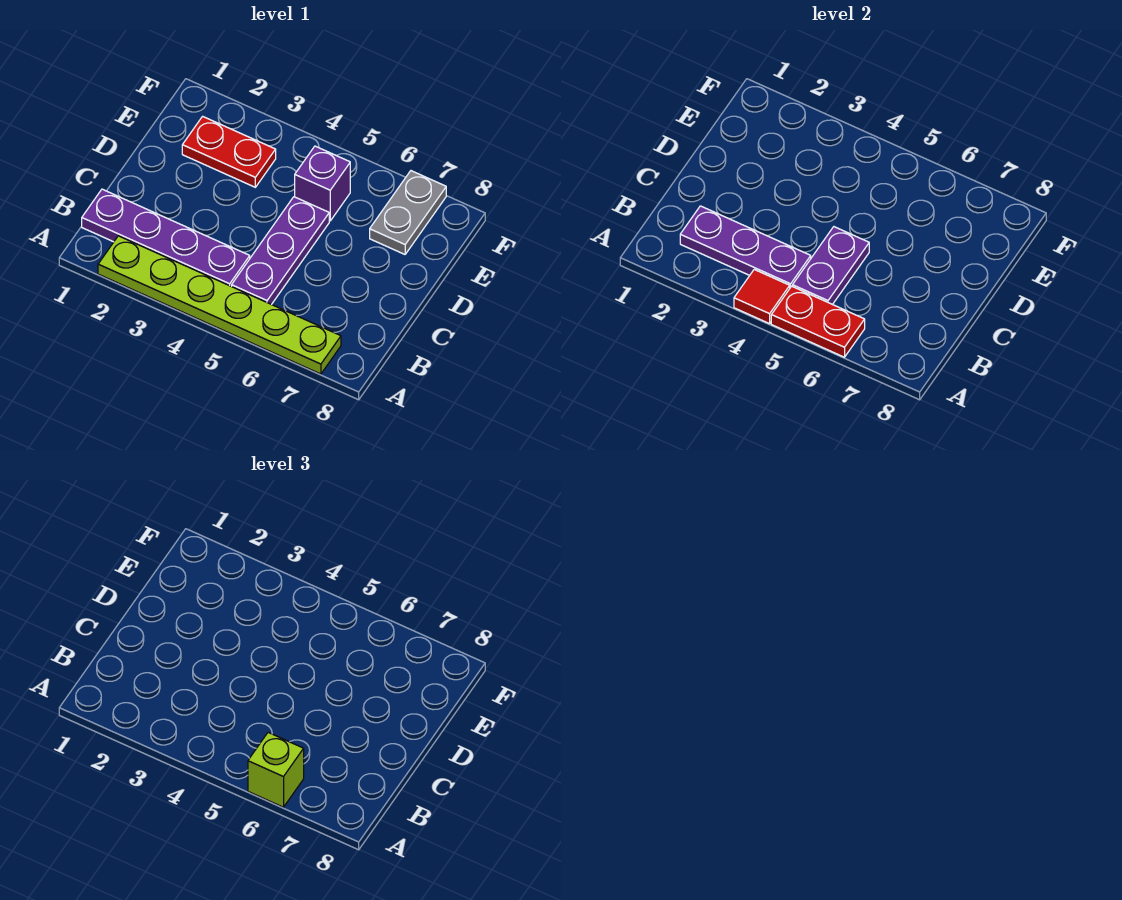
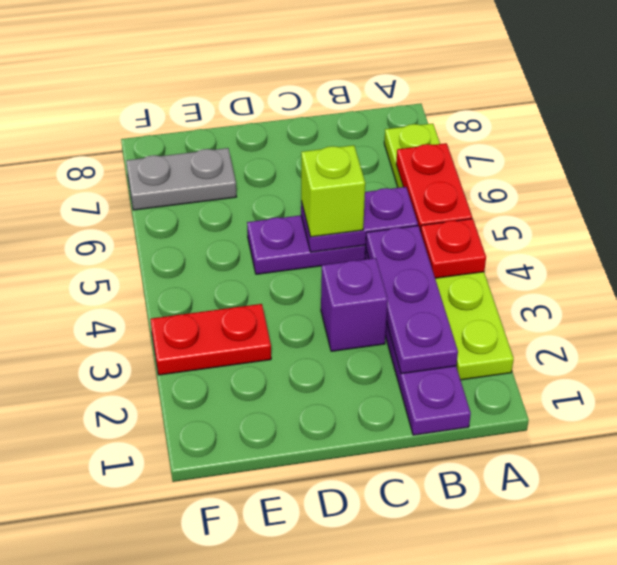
red 1x1 tile [734,270,790,324] -> red 1x1 plate [421,219,486,278]
lime 1x1 brick [248,732,304,807] -> lime 1x1 brick moved to [301,145,365,237]
red 1x2 plate [182,116,276,187] -> red 1x2 plate turned to [150,304,271,375]
purple 1x1 brick [295,146,350,221] -> purple 1x1 brick moved to [321,258,388,351]

